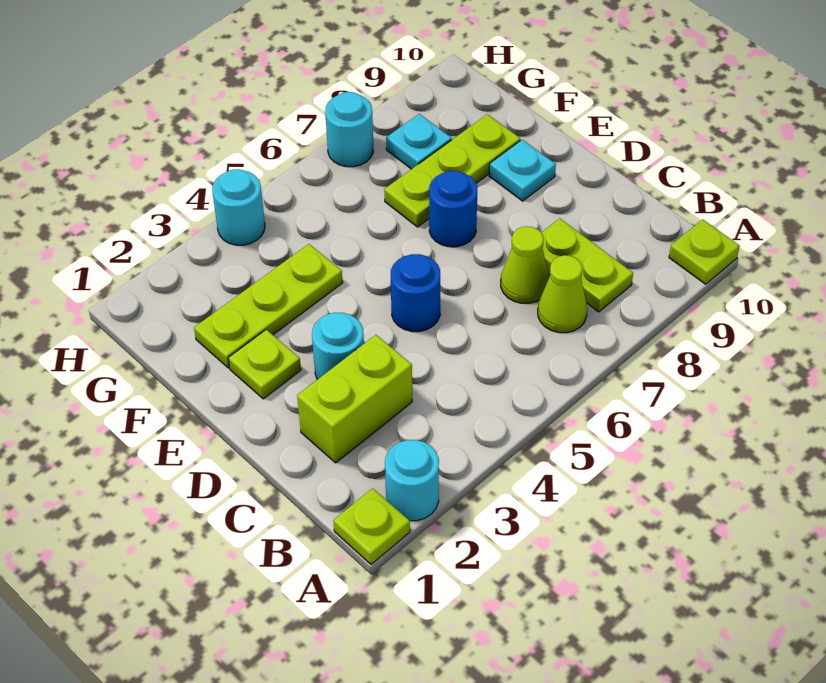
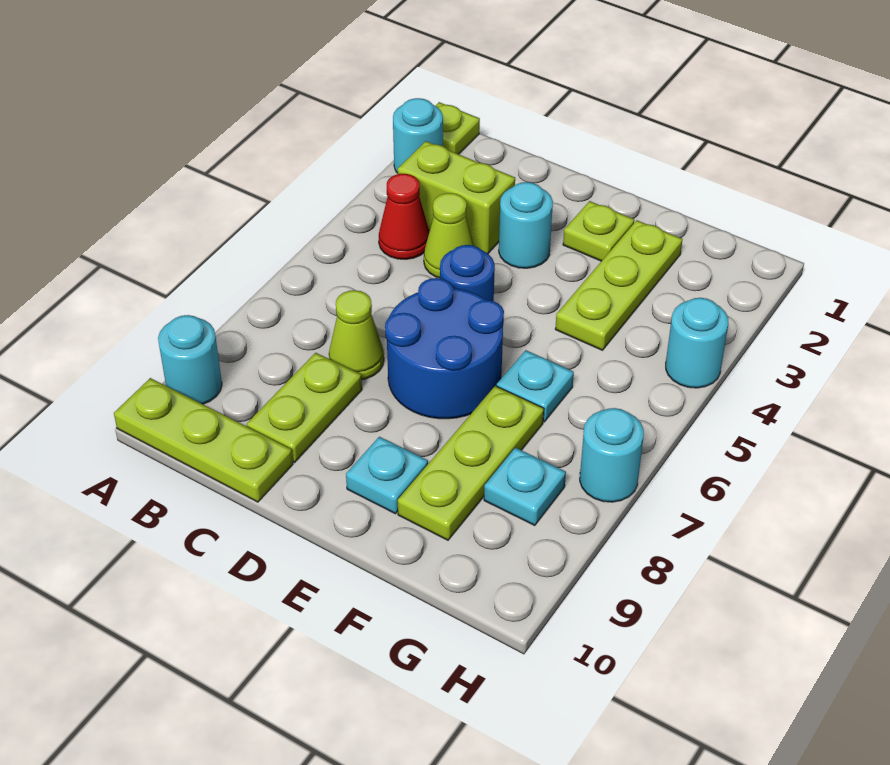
none -> cyan 1x1 round brick [158,315,222,404]
lime 1x1 plate [669,219,740,284] -> lime 1x3 plate [114,378,293,502]
none -> red 1x1 cone [379,174,429,259]
lime 1x1 cone [538,255,587,333] -> lime 1x1 cone moved to [424,193,474,278]
lime 1x2 plate [541,218,633,312] -> lime 1x2 plate turned to [247,353,362,462]
lime 1x2 brick [297,335,412,463] -> lime 1x2 brick turned to [398,141,515,253]
blue 1x1 round brick [429,171,477,247] -> blue 2x2 round brick [385,278,504,419]
none -> cyan 1x1 plate [497,350,574,422]

